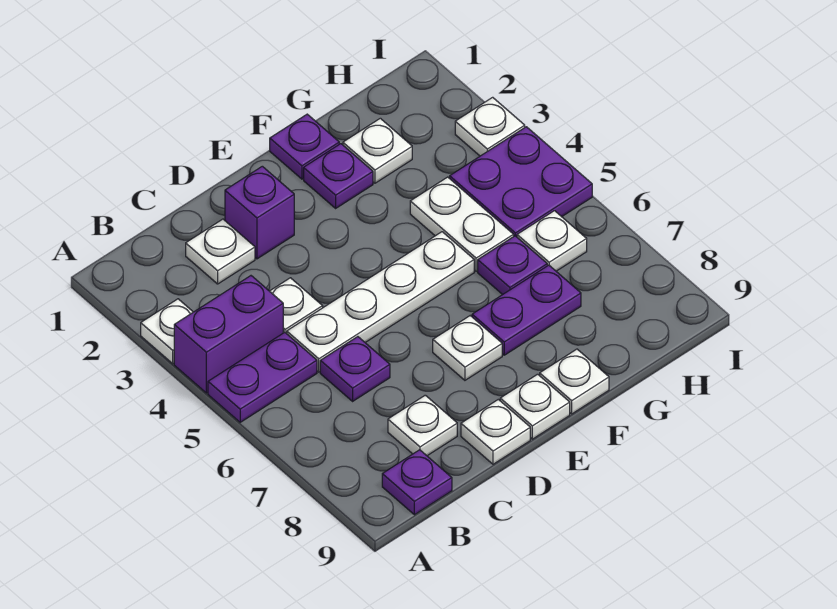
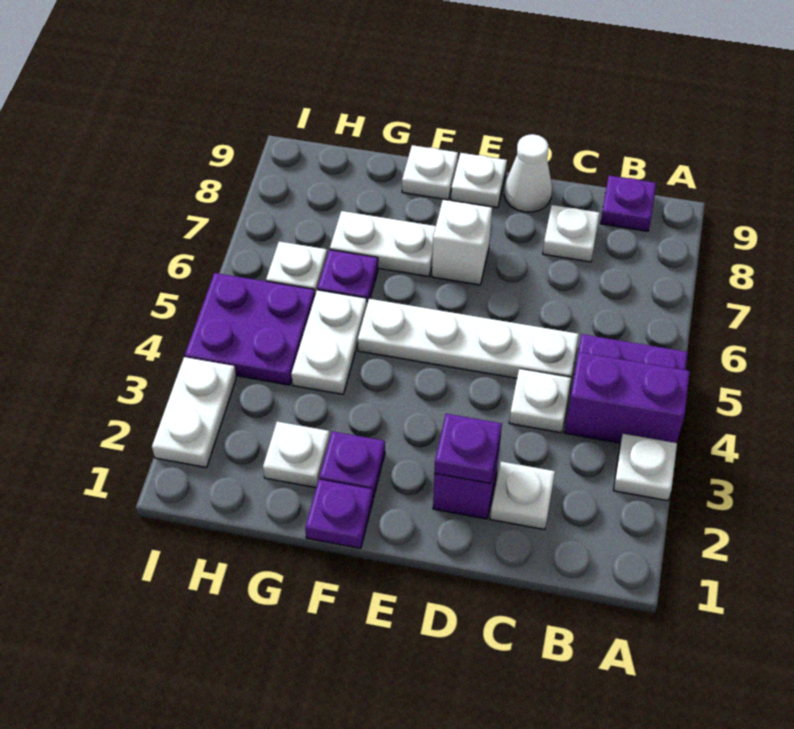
purple 1x1 plate [320,337,390,401] -> purple 1x1 plate moved to [434,414,502,484]
white 1x1 plate [461,399,530,464] -> white 1x1 cone [504,134,552,212]
white 1x1 plate [433,316,502,380] -> white 1x1 brick [432,200,492,285]
purple 1x2 plate [472,265,581,355] -> white 1x2 plate [330,211,436,277]
white 1x1 plate [455,97,525,156] -> white 1x2 plate [152,357,236,468]

